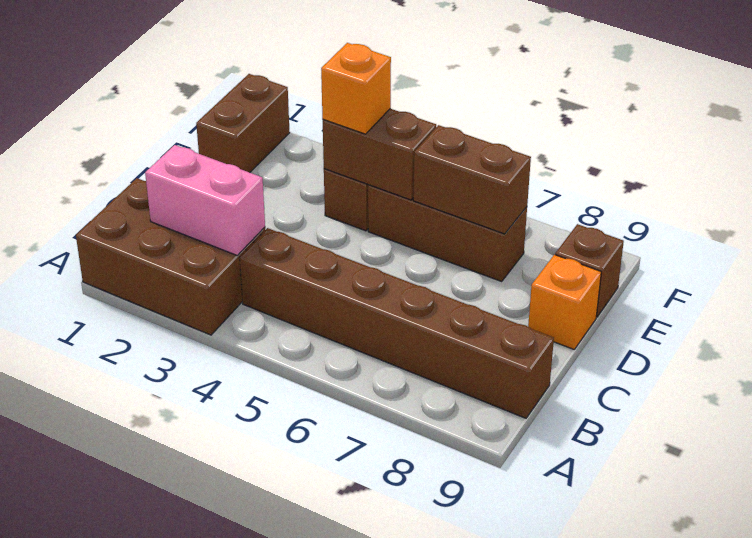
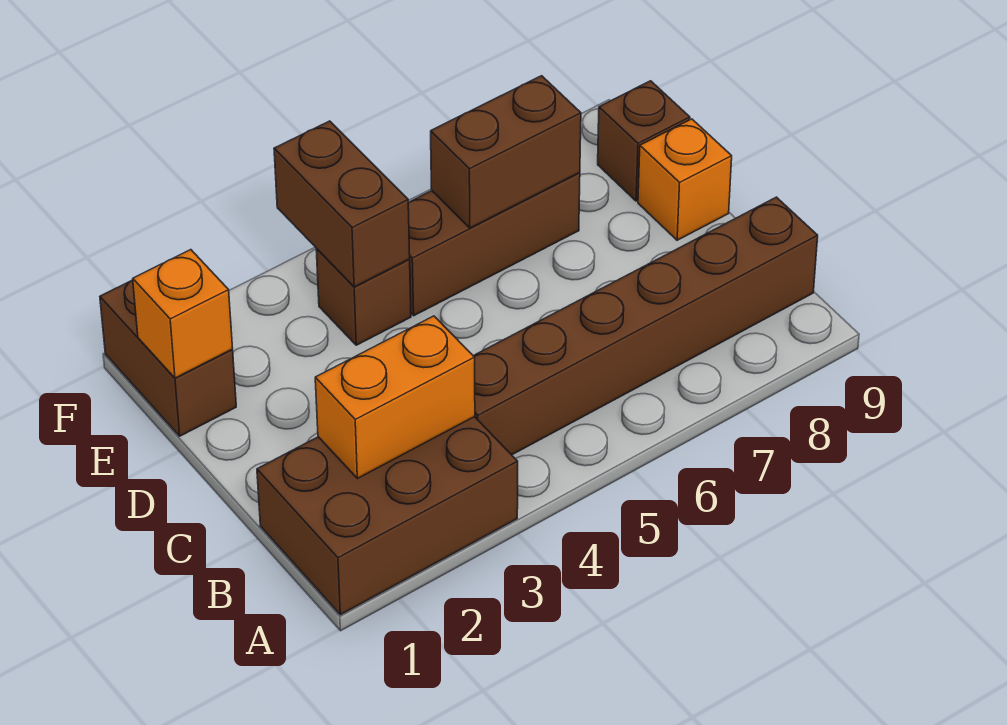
pink 1x2 brick [145,145,265,256] -> orange 1x2 brick [315,316,475,479]
brown 1x2 brick [323,109,436,200] -> brown 1x2 brick turned to [274,121,410,287]
orange 1x1 brick [321,43,391,134] -> orange 1x1 brick moved to [133,250,233,378]

